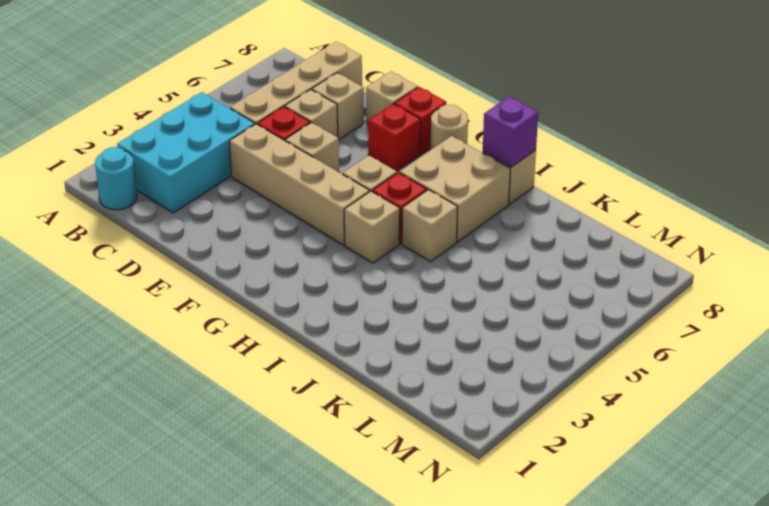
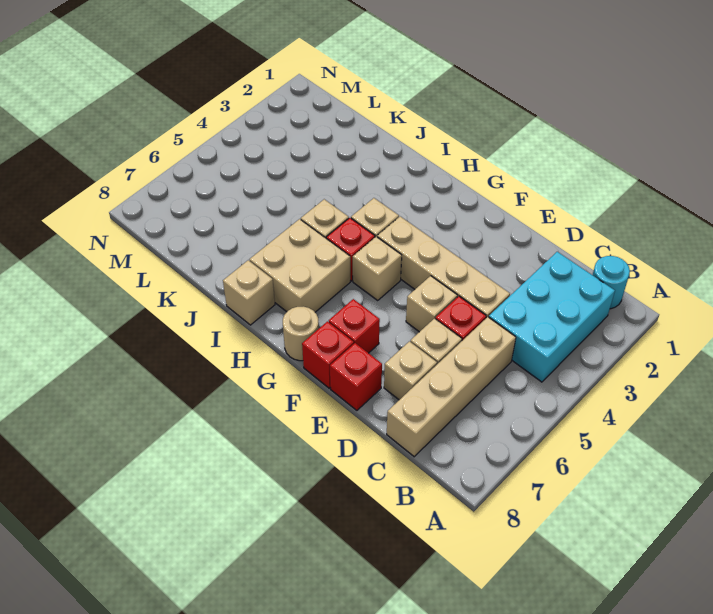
tan 1x1 brick [366,72,418,124] -> red 1x1 brick [330,343,382,410]
purple 1x1 brick [483,97,538,167] -> none

